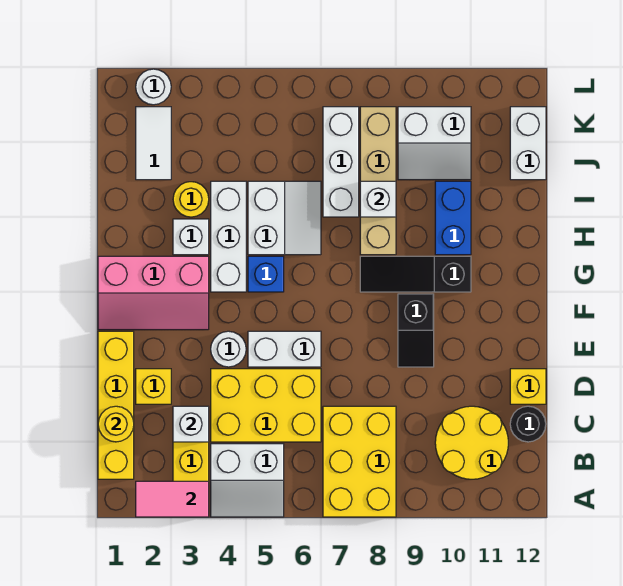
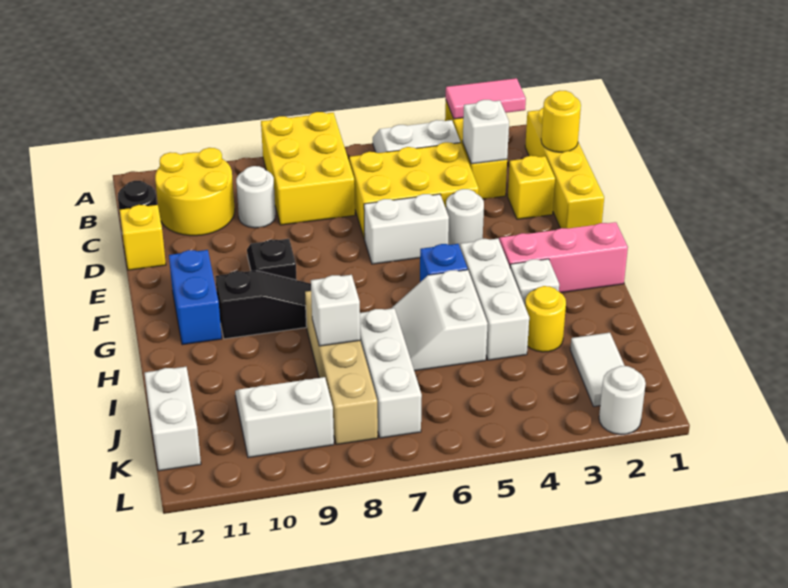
none -> white 1x1 round brick [236,166,275,228]
blue 1x2 brick [435,181,471,255] -> blue 1x2 brick moved to [169,250,222,345]

